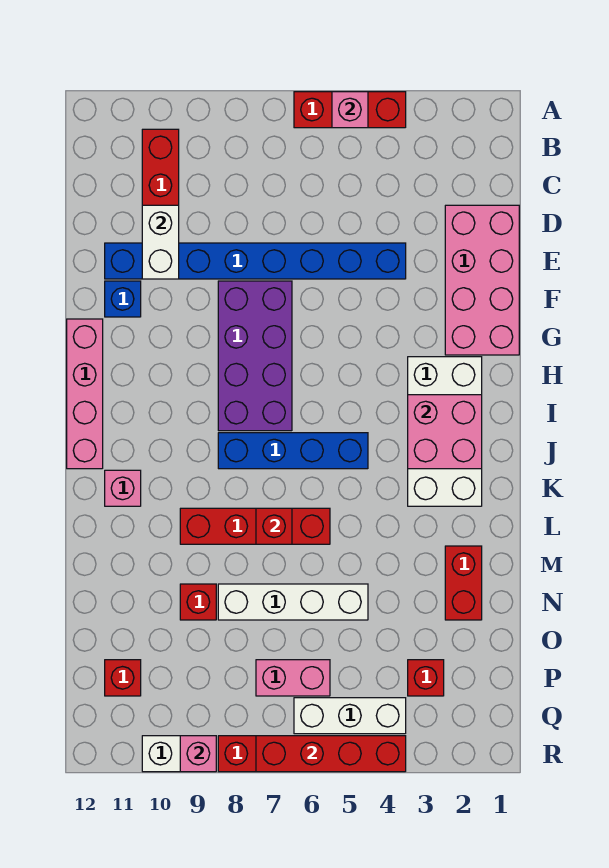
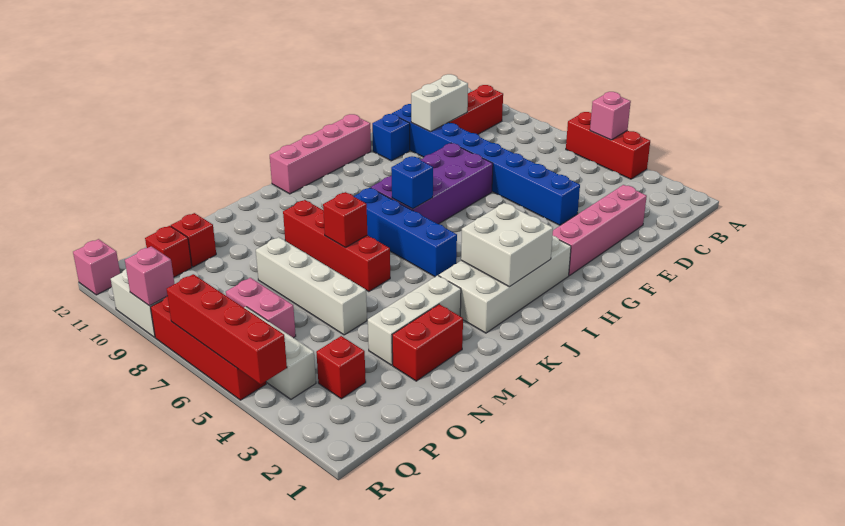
pink 2x4 brick [445,205,519,355] -> pink 1x4 brick [553,185,647,276]
pink 2x2 brick [408,395,482,469] -> white 2x2 brick [461,203,553,287]
none -> blue 1x1 brick [391,157,433,209]
pink 1x1 brick [105,470,141,506] -> pink 1x1 brick moved to [73,239,120,295]
none -> white 1x3 brick [368,275,461,365]
red 1x1 brick [180,584,216,620] -> red 1x1 brick moved to [171,213,216,267]

